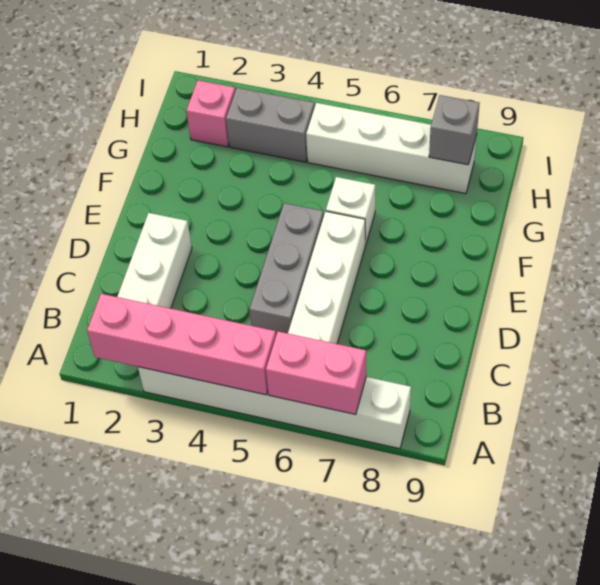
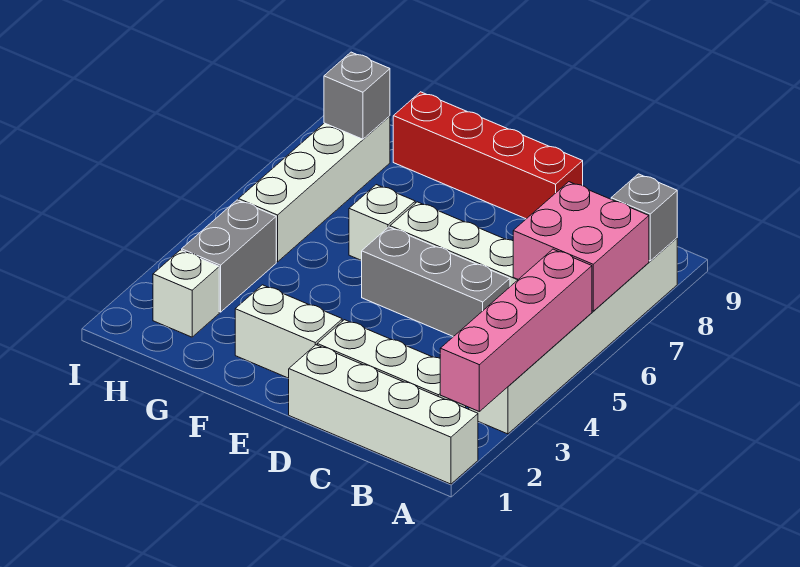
none -> white 1x4 brick [289,345,478,484]
pink 1x2 brick [266,332,366,415] -> pink 2x2 brick [513,182,649,311]
none -> grey 1x1 brick [611,174,677,261]
none -> red 1x4 brick [393,92,583,219]
none -> white 1x2 brick [235,285,342,378]
pink 1x1 brick [186,80,235,147] -> white 1x1 brick [153,250,219,337]

